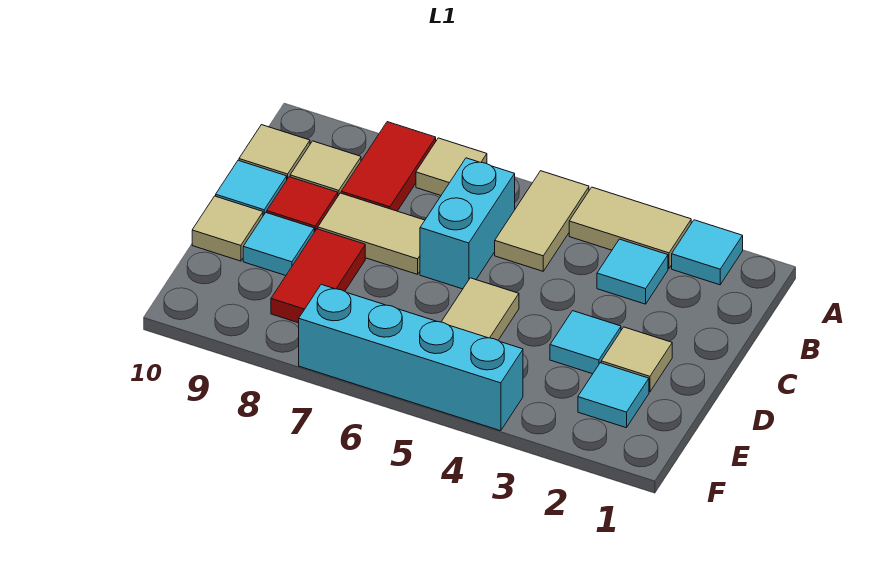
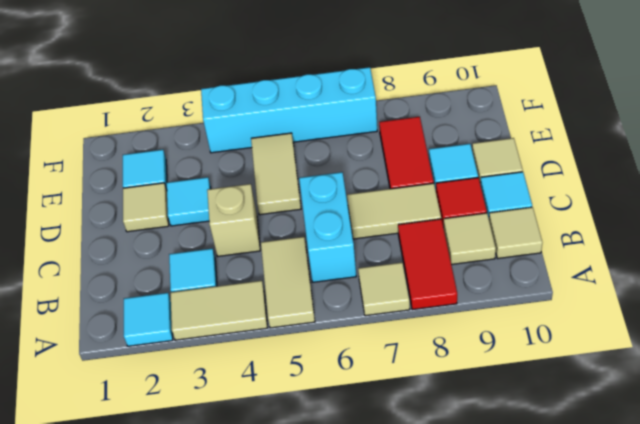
none -> tan 1x1 brick [207,184,260,256]

